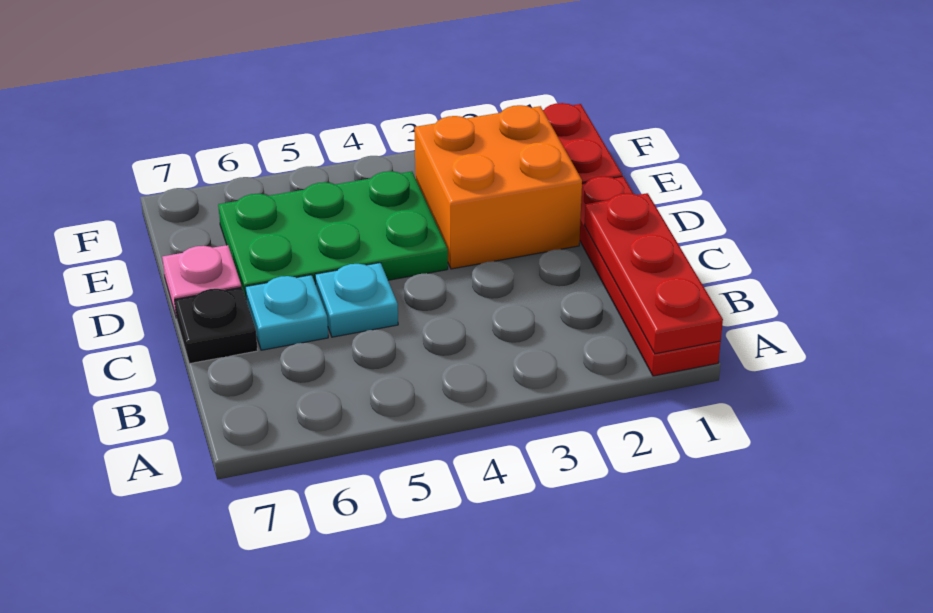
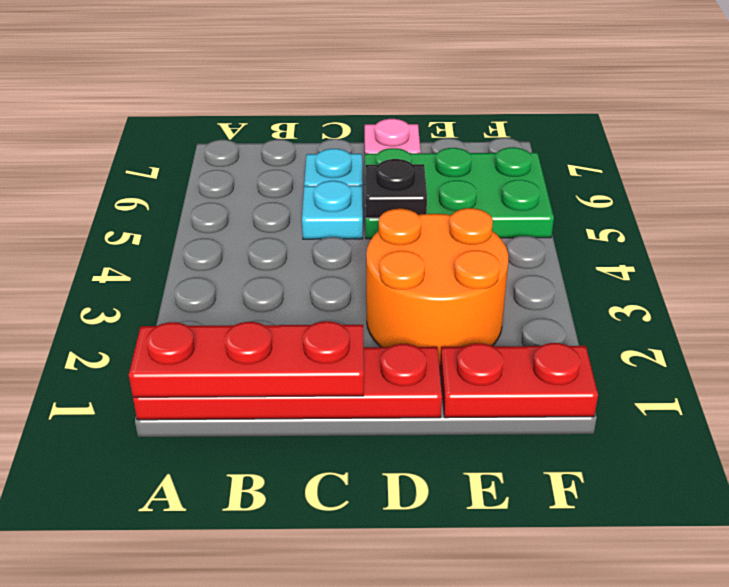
black 1x1 plate [175,287,258,364] -> black 1x1 plate moved to [365,159,427,218]
orange 2x2 brick [415,105,582,269] -> orange 2x2 round brick [366,208,508,366]
green 2x3 plate [218,171,448,301] -> green 2x3 plate turned to [365,147,554,239]

